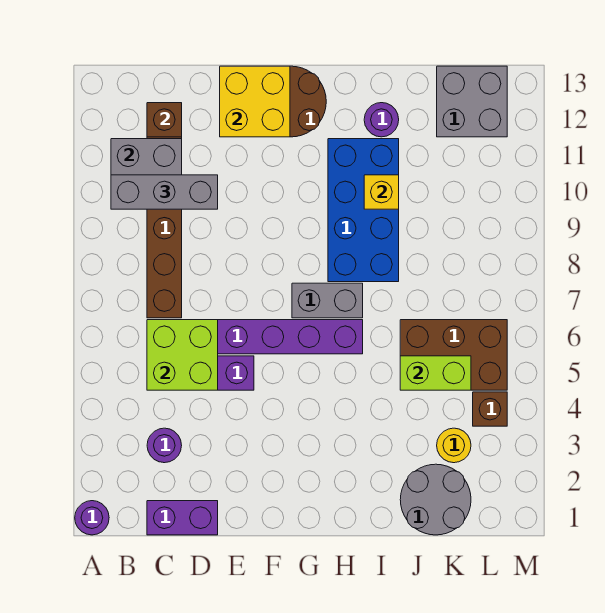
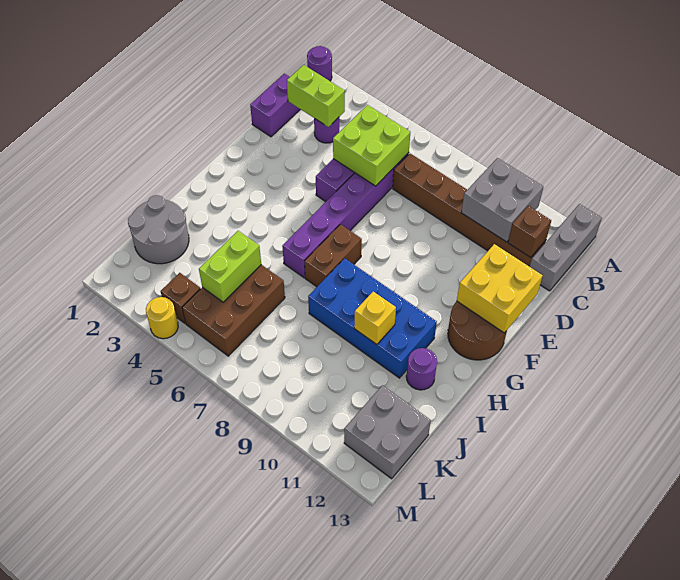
grey 1x3 brick [111,175,218,209] -> grey 1x3 brick moved to [530,204,602,291]
none -> lime 1x2 brick [287,65,345,127]
grey 1x2 brick [292,283,363,318] -> brown 1x2 brick [305,224,362,287]
yellow 1x1 round brick [437,428,471,463] -> yellow 1x1 round brick moved to [146,297,178,339]

